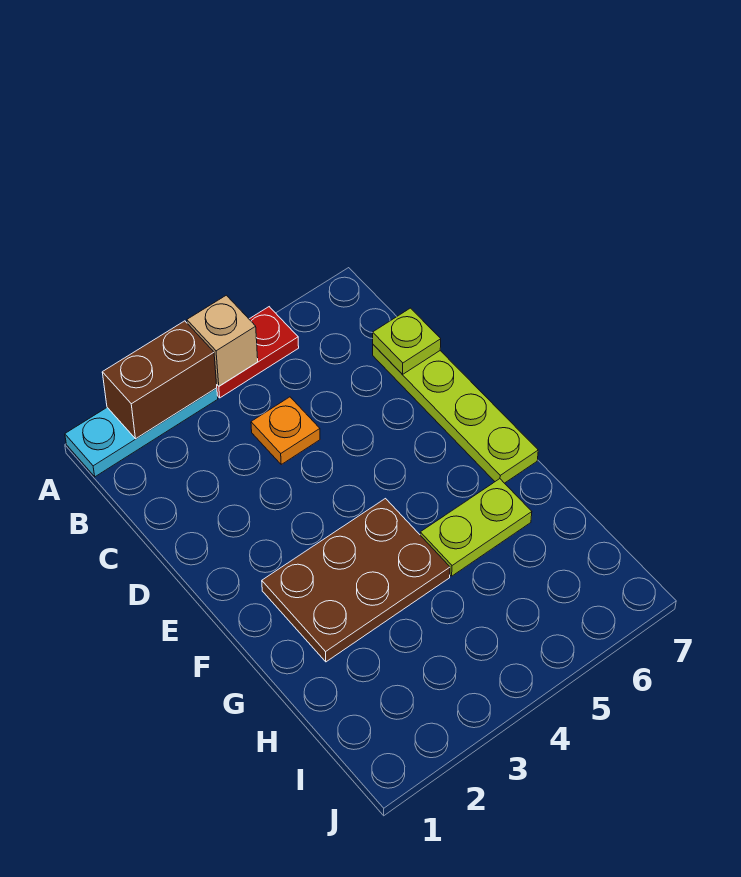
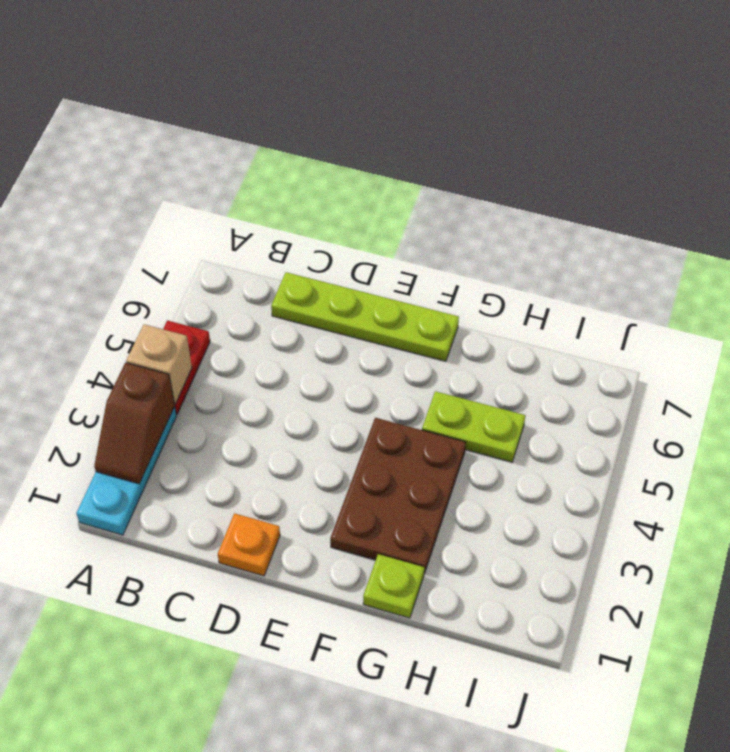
brown 1x2 brick [102,321,217,439] -> brown 1x2 slope [94,363,175,484]
orange 1x1 plate [251,397,320,464] -> orange 1x1 plate moved to [218,513,280,576]
lime 1x1 plate [373,308,441,374] -> lime 1x1 plate moved to [363,554,424,618]
lime 1x2 plate [420,479,532,576] -> lime 1x2 plate turned to [422,391,525,462]

